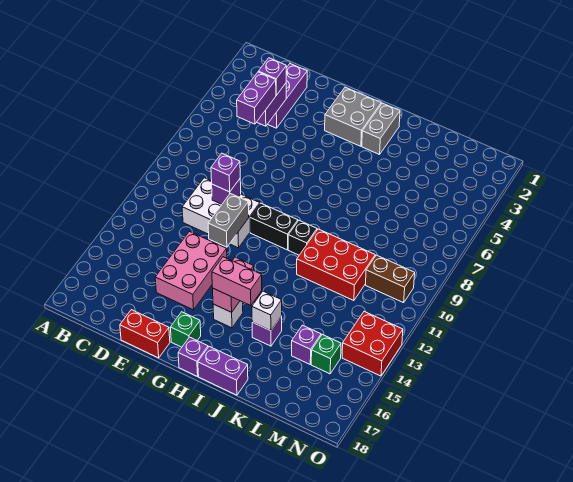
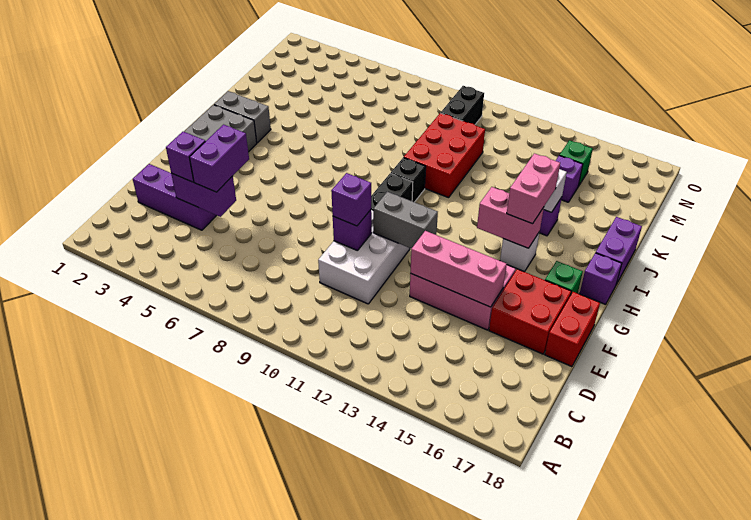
purple 1x2 brick [237,72,276,124] -> purple 1x2 brick turned to [189,125,249,192]
none -> pink 1x3 brick [411,231,507,307]
brown 1x2 brick [366,255,415,303] -> black 1x2 brick [441,86,484,125]
red 2x2 brick [342,312,403,376] -> red 2x2 brick moved to [489,269,571,354]

